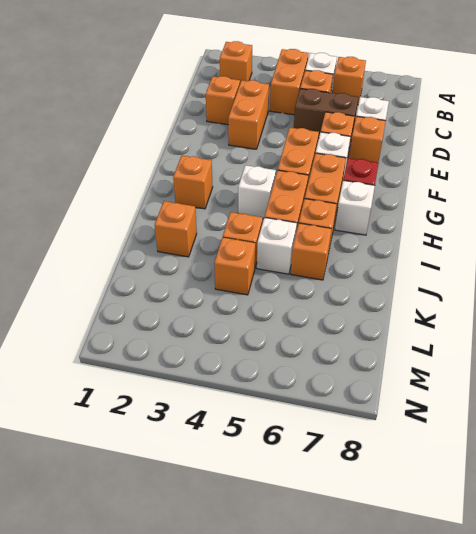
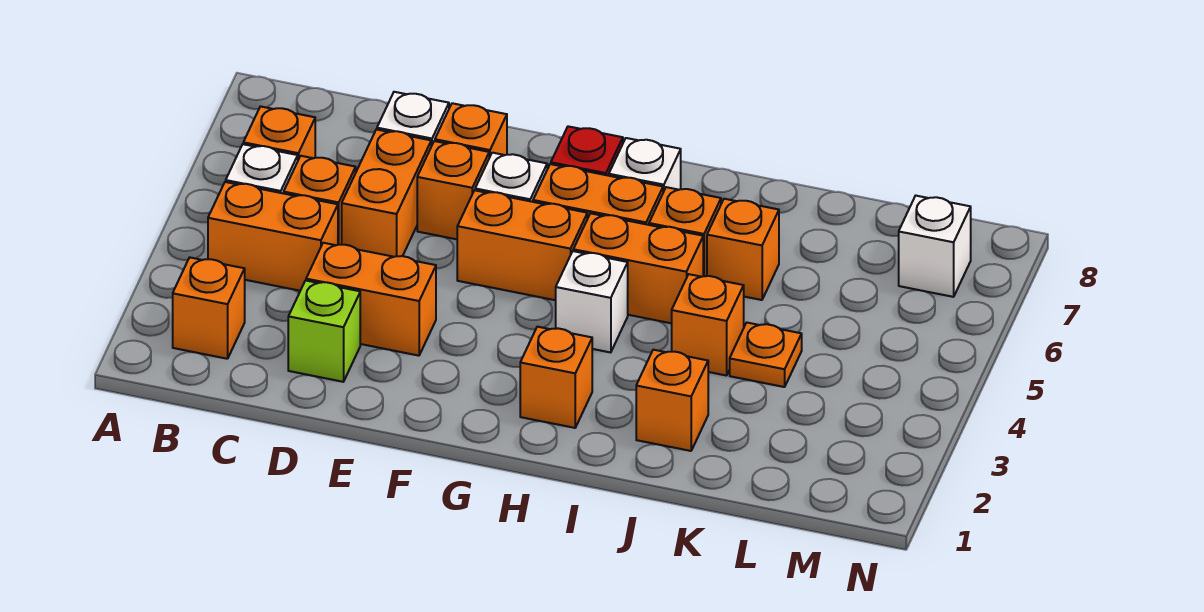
orange 1x1 brick [206,76,240,125] -> lime 1x1 brick [288,280,360,382]
brown 1x2 brick [294,89,358,140] -> orange 1x2 brick [342,130,431,257]
white 1x1 brick [257,218,297,274] -> white 1x1 brick moved to [899,196,971,297]
orange 1x1 brick [214,237,255,295] -> orange 1x1 plate [730,323,802,387]

